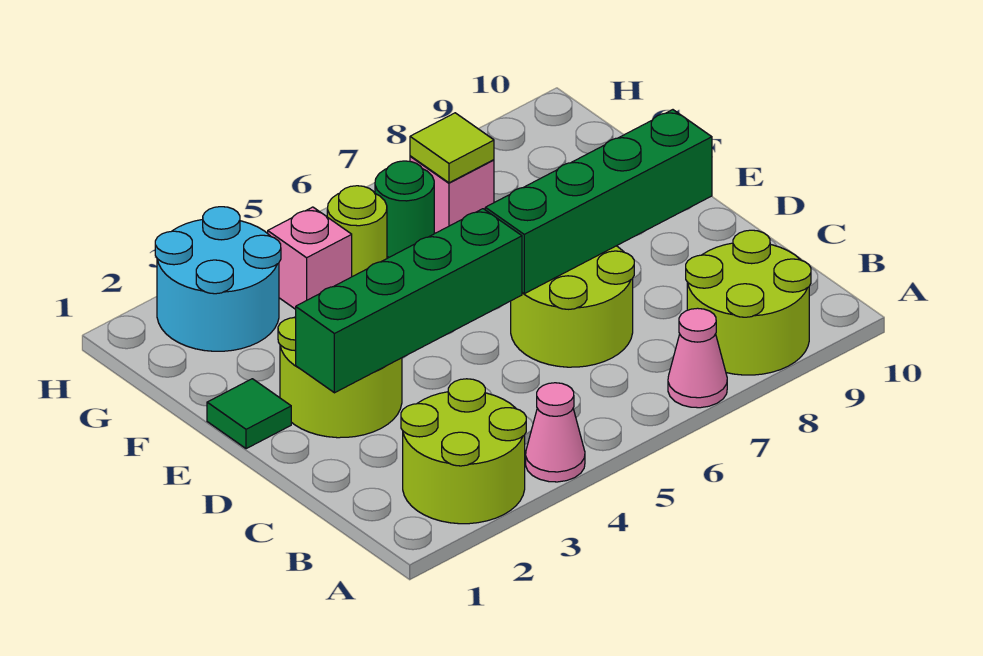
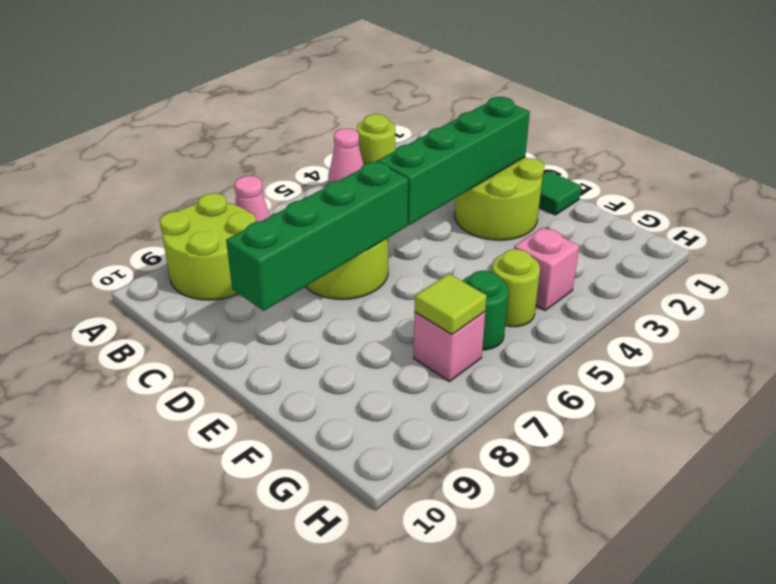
lime 2x2 round brick [401,379,526,524] -> lime 1x1 round brick [357,114,395,165]
cyan 2x2 round brick [155,207,281,351] -> none

